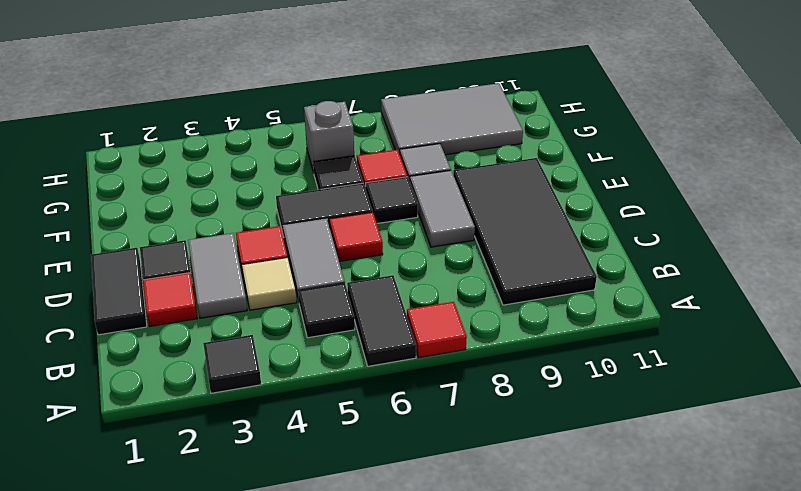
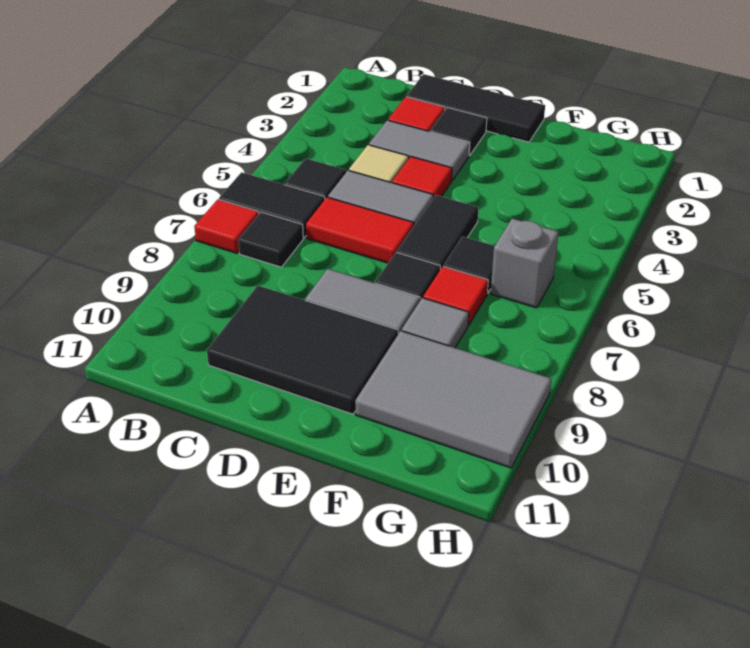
black 1x1 tile [203,335,261,393] -> black 1x1 tile moved to [238,212,303,267]
black 2x4 tile [453,158,597,305] -> black 2x3 tile [207,285,398,414]
black 1x2 tile [91,248,147,335] -> black 1x3 tile [407,74,545,142]
red 1x1 tile [329,212,383,262] -> red 1x2 tile [306,197,414,263]
grey 2x3 tile [381,83,523,155] -> grey 2x3 tile turned to [355,331,552,468]

